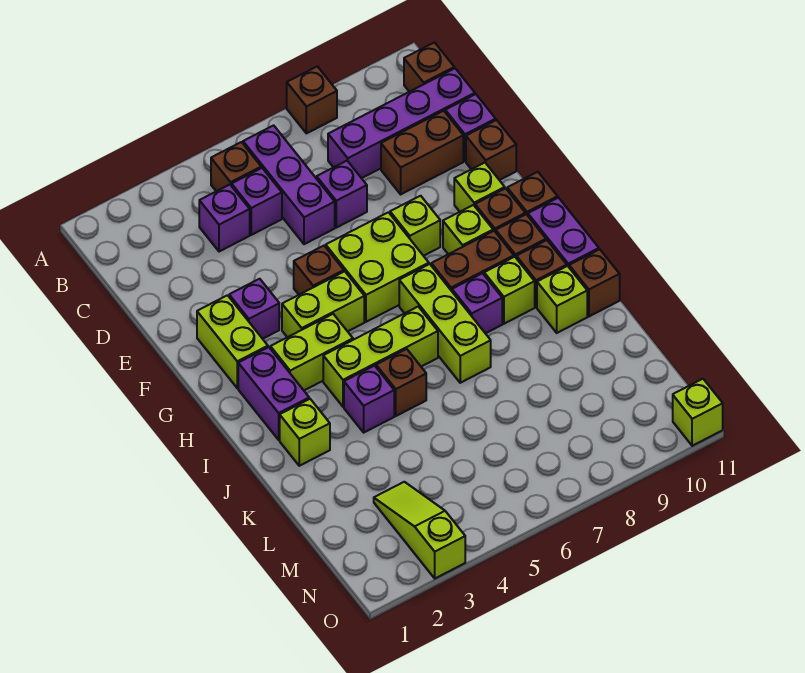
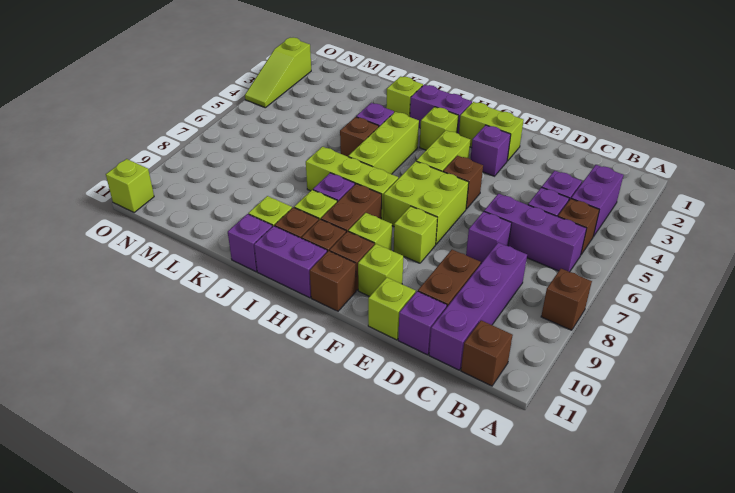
none -> purple 1x2 brick [571,165,623,237]
brown 1x1 brick [466,120,516,180] -> lime 1x1 brick [368,277,416,340]
lime 1x2 brick [270,314,353,390] -> lime 1x1 brick [420,107,458,150]
brown 1x1 brick [569,249,620,316] -> purple 1x1 brick [228,214,272,272]
lime 1x3 slope [374,482,465,578] -> lime 1x3 slope turned to [245,37,311,108]

